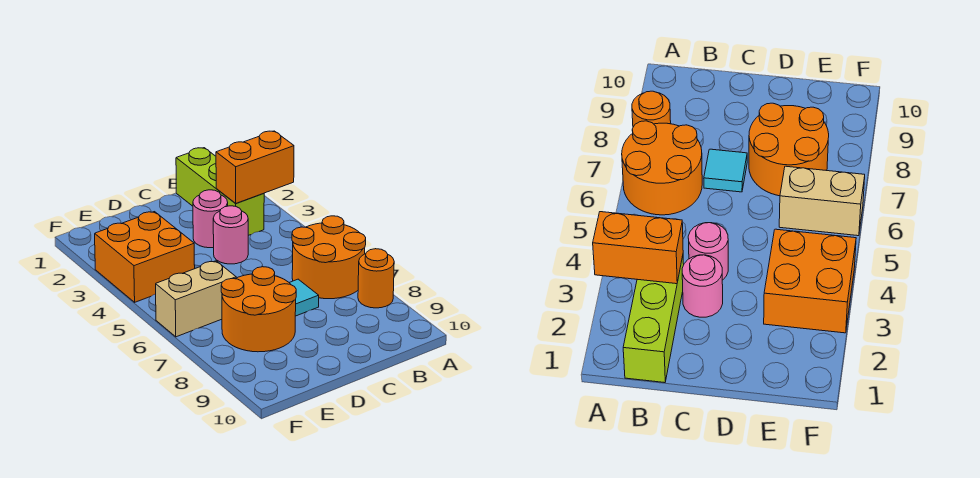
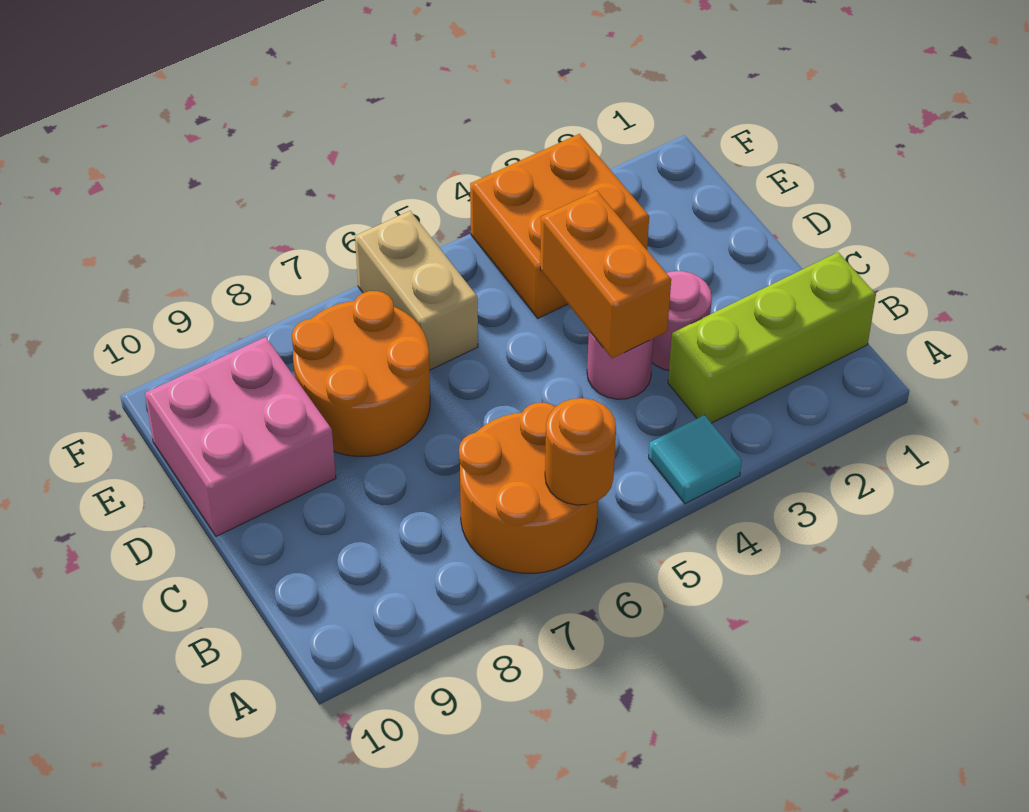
orange 1x2 brick [216,131,294,203] -> orange 1x2 brick moved to [540,191,671,358]
orange 1x1 round brick [358,249,394,308] -> orange 1x1 round brick moved to [545,398,616,505]
cyan 1x1 tile [289,279,319,316] -> cyan 1x1 tile moved to [649,415,742,504]
none -> pink 2x2 brick [145,337,336,536]

